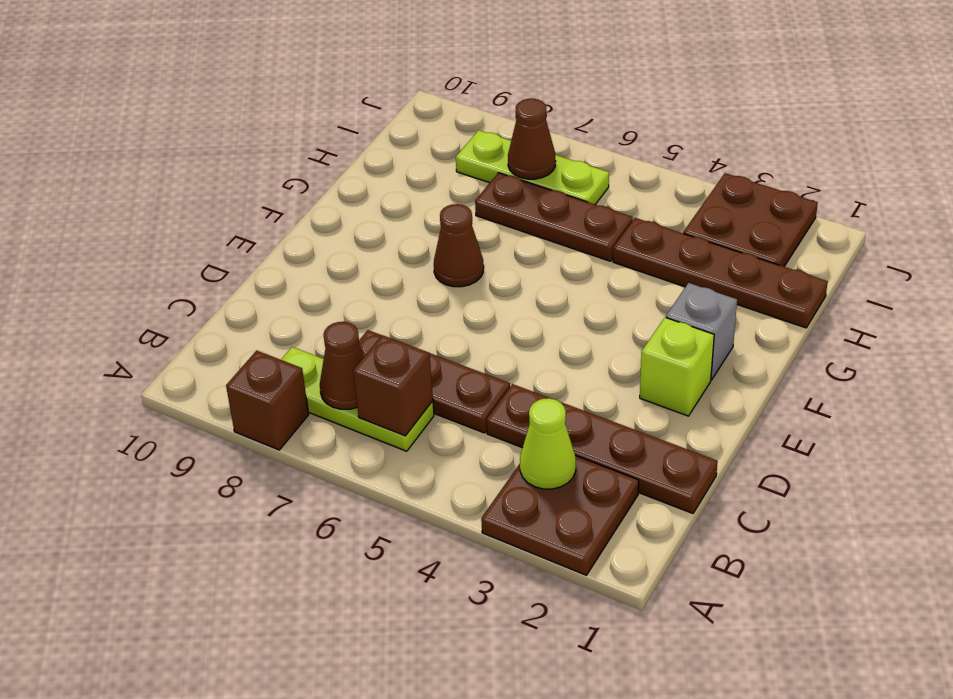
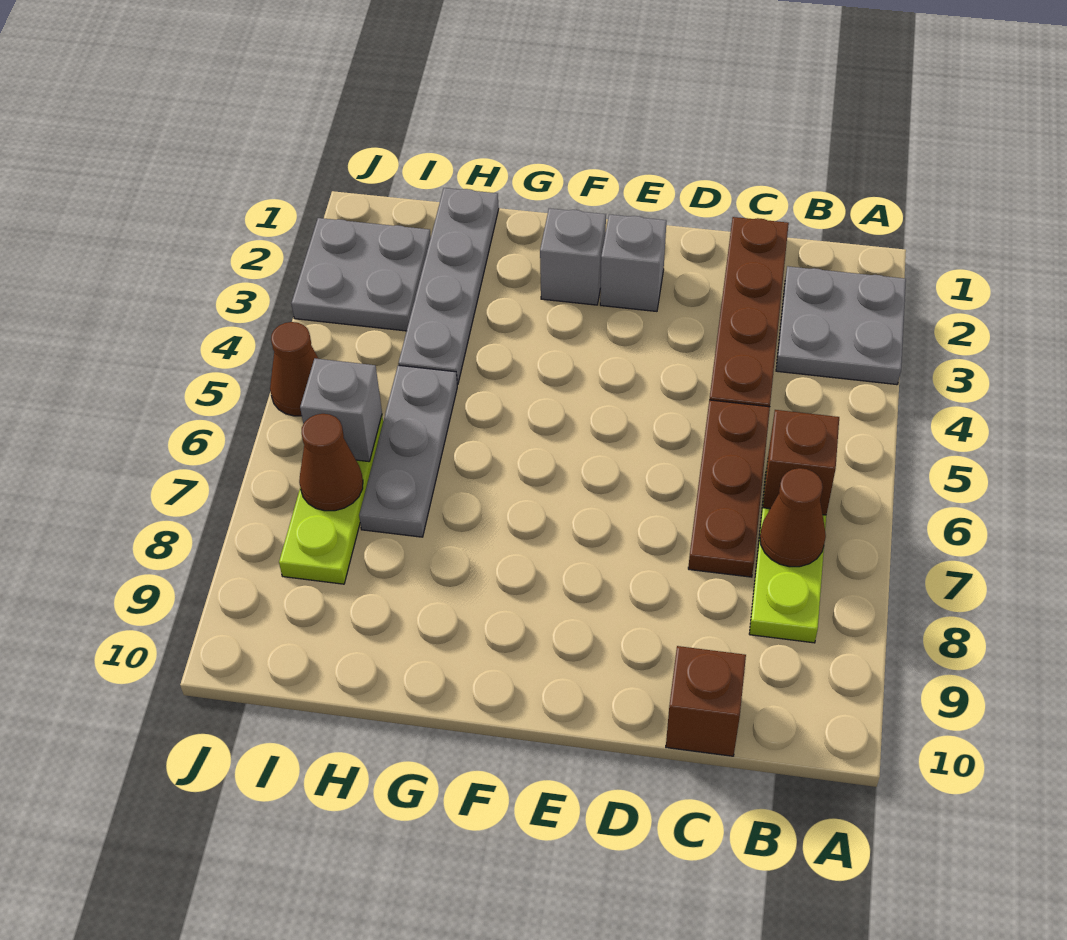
brown 2x2 plate [481,456,639,575] -> grey 2x2 plate [776,266,906,385]
brown 1x1 brick [226,351,309,450] -> brown 1x1 brick moved to [666,646,746,756]
lime 1x1 cone [520,398,576,489] -> none
lime 1x1 brick [640,317,714,416] -> grey 1x1 brick [600,214,666,311]
brown 1x1 cone [434,204,484,287] -> brown 1x1 cone moved to [270,322,318,416]
brown 1x4 plate [613,218,828,328] -> grey 1x4 plate [398,188,499,385]
brown 1x3 plate [475,173,633,261] -> grey 1x3 plate [359,365,457,537]
brown 2x2 plate [683,173,818,267] -> grey 2x2 plate [291,218,431,331]
none -> grey 1x1 brick [300,359,382,462]

